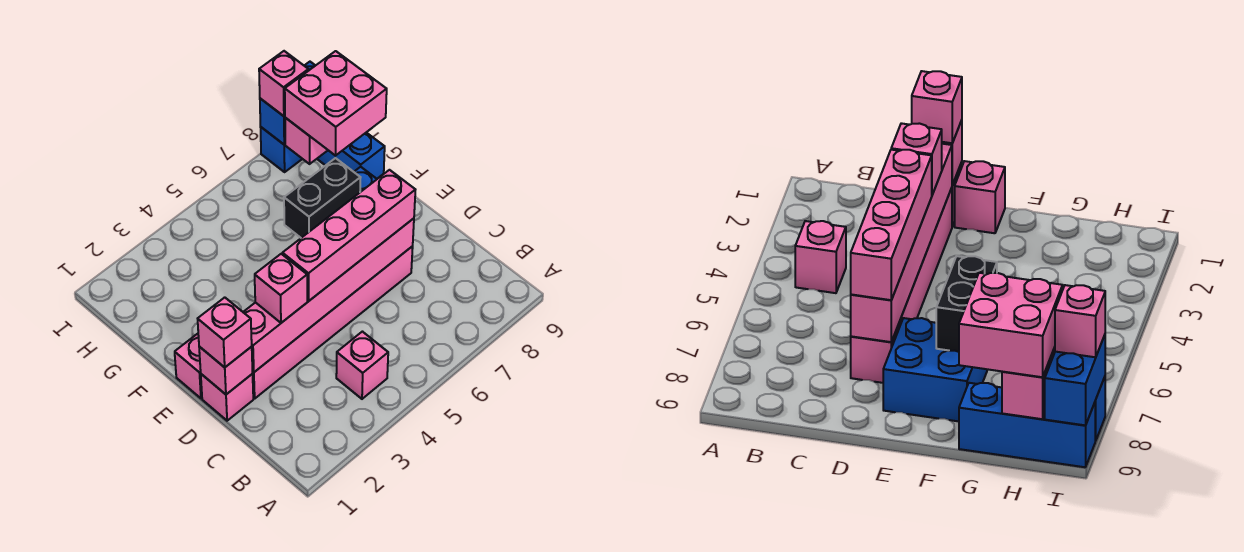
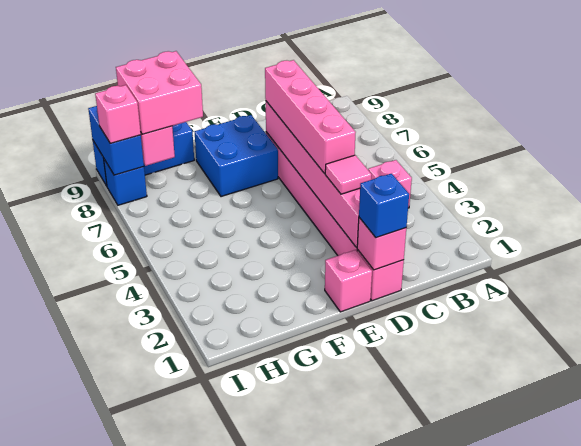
pink 1x1 brick [198,297,252,367] -> blue 1x1 brick [359,174,409,238]
pink 1x1 brick [255,254,307,323] -> pink 1x1 tile [325,155,371,194]
black 1x2 brick [284,158,361,238] -> none

